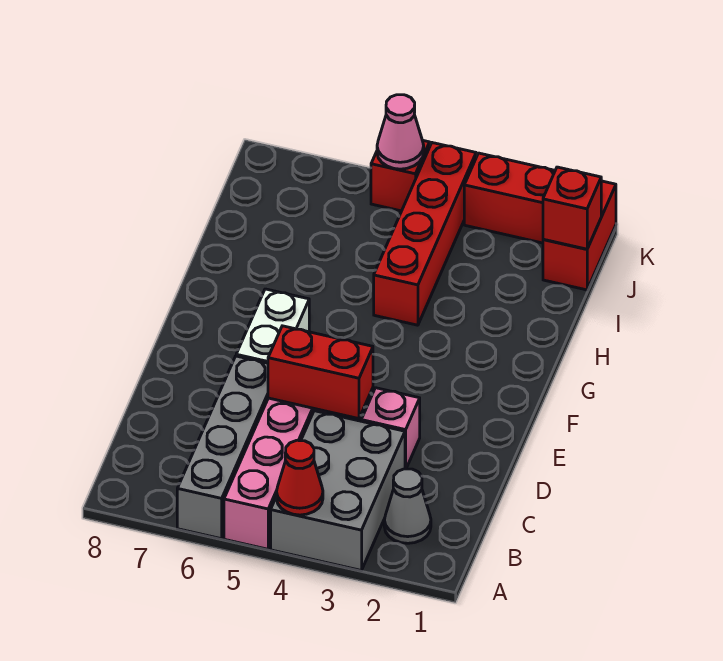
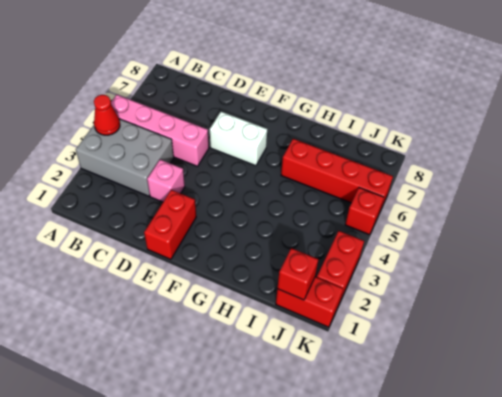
grey 1x4 brick [177,356,268,539] -> none
grey 1x1 cone [384,469,431,543] -> none
red 1x2 brick [268,326,373,419] -> red 1x2 brick moved to [144,190,196,259]
red 1x4 brick [374,143,476,325] -> red 1x4 brick moved to [281,139,393,211]
pink 1x1 cone [377,95,424,169] -> none

